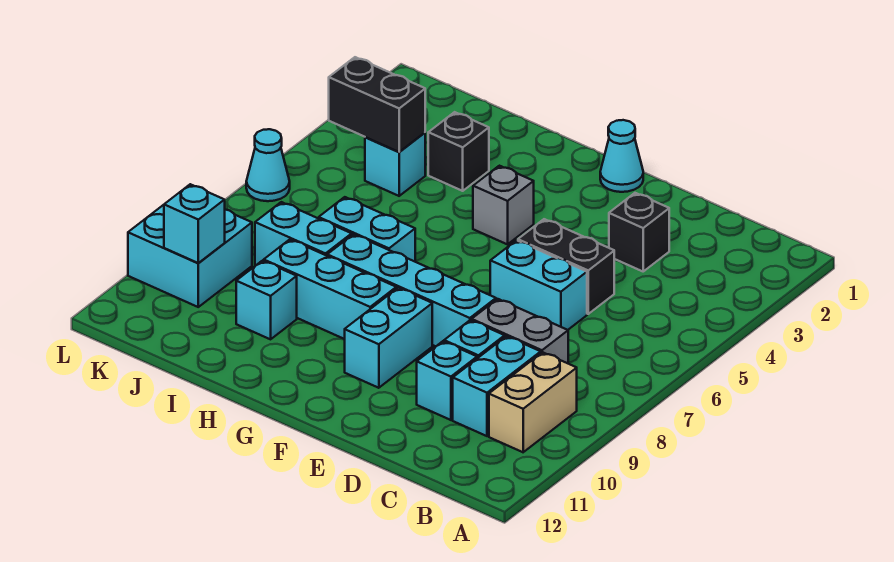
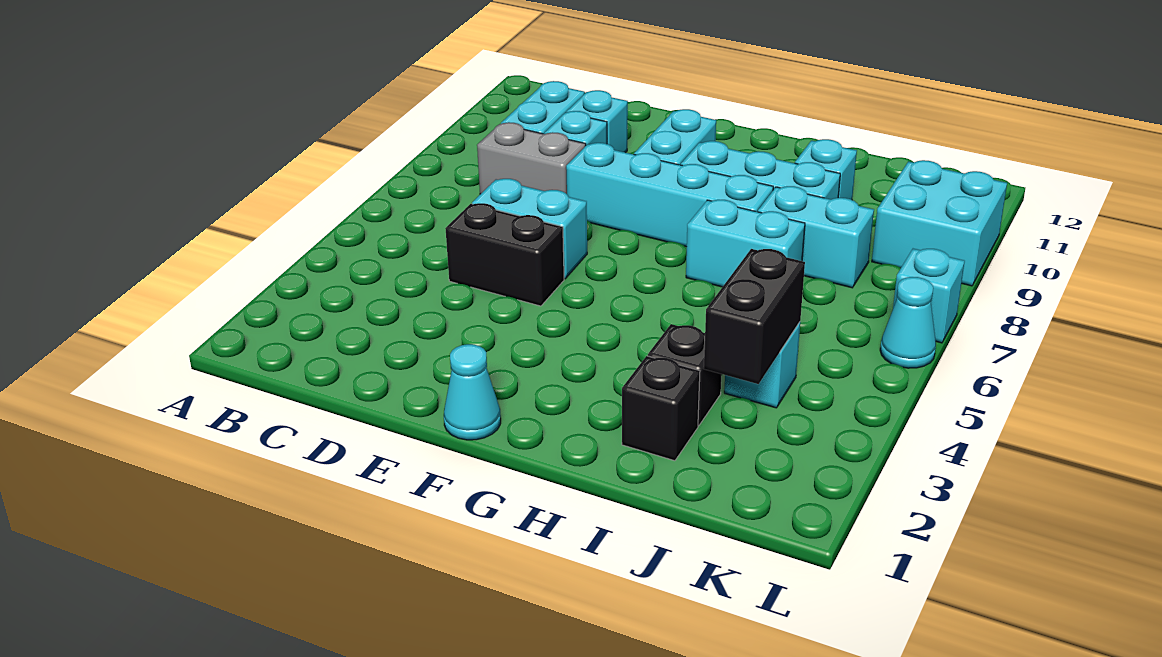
tan 1x2 brick [489,352,577,452] -> none
black 1x1 brick [609,193,669,271] -> black 1x1 brick moved to [622,356,700,461]
grey 1x1 brick [473,166,534,244] -> none
black 1x2 brick [329,57,425,152] -> black 1x2 brick turned to [704,249,805,384]
cyan 1x1 brick [164,184,225,263] -> cyan 1x1 brick moved to [893,249,965,343]

